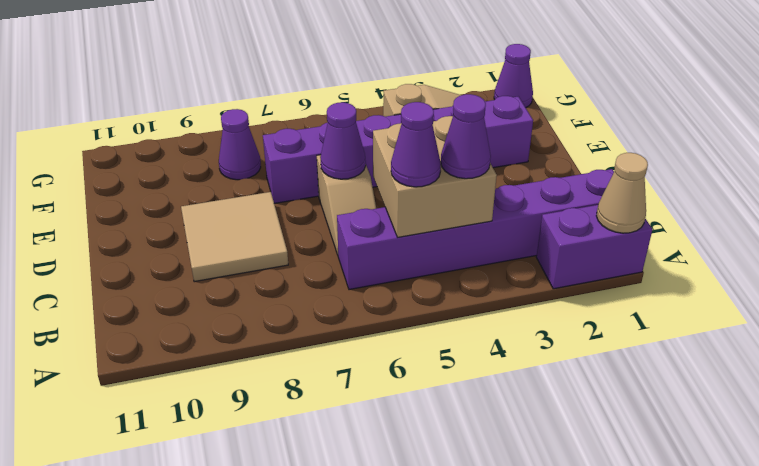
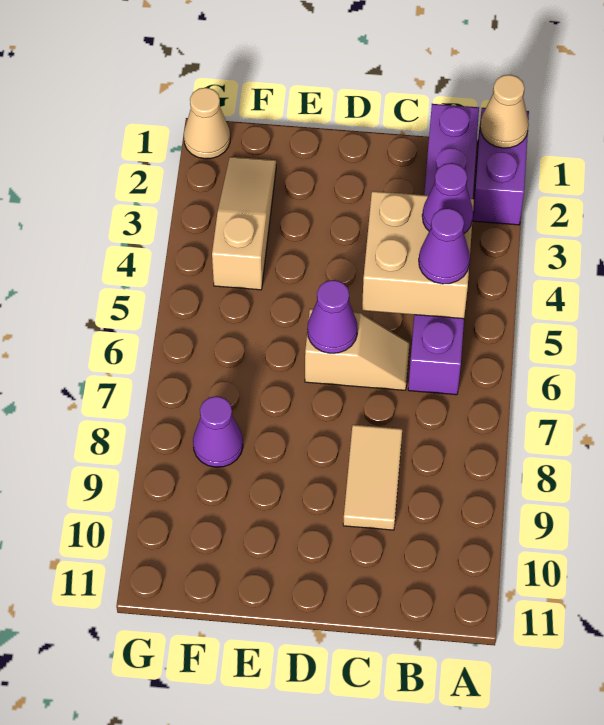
tan 2x2 tile [181,192,288,282] -> tan 1x2 tile [343,425,402,530]
purple 1x6 brick [263,96,533,203] -> none
purple 1x1 cone [494,44,533,108] -> tan 1x1 cone [184,88,230,159]

